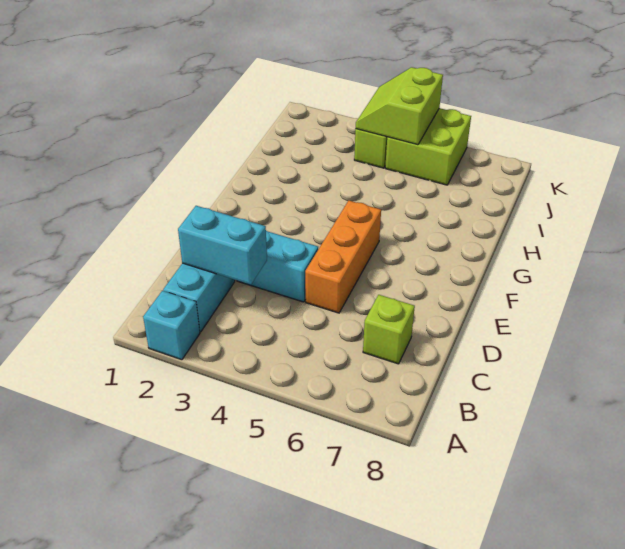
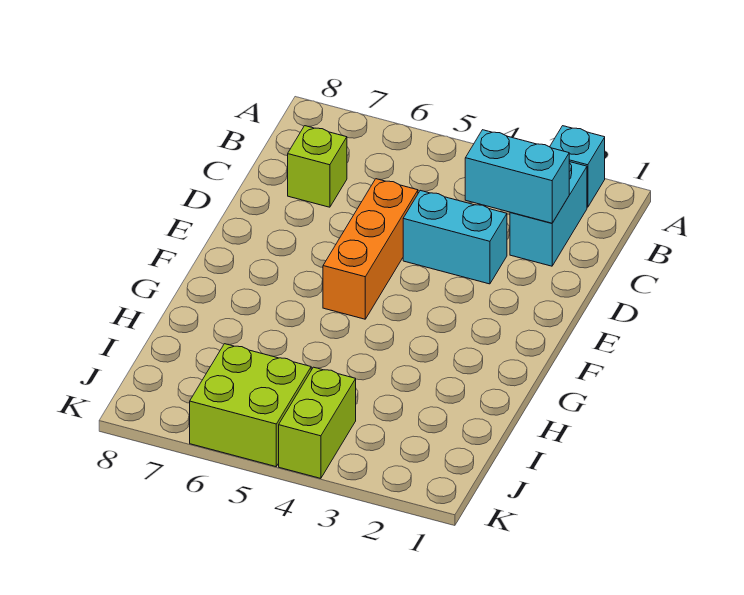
lime 2x2 slope [356,67,443,145] -> none

